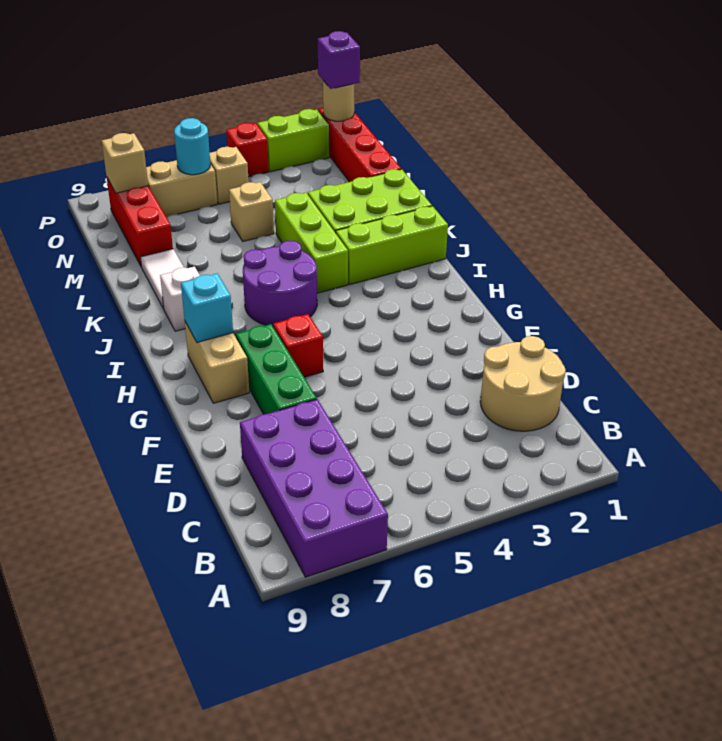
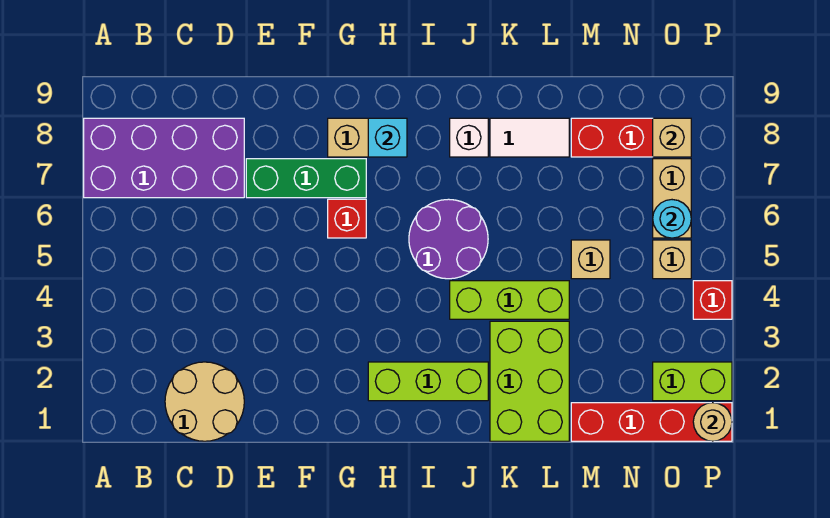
lime 1x3 brick [336,206,448,284] -> lime 1x3 brick turned to [368,362,488,401]
purple 1x1 brick [318,31,360,89] -> none
lime 1x2 brick [258,109,329,172] -> lime 1x2 brick turned to [653,362,732,401]

